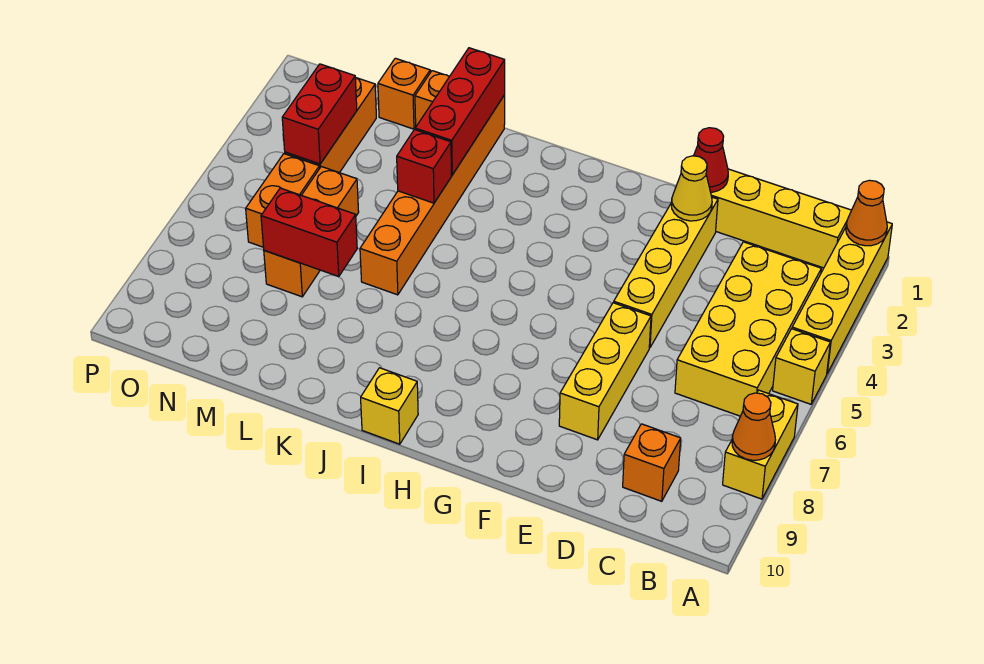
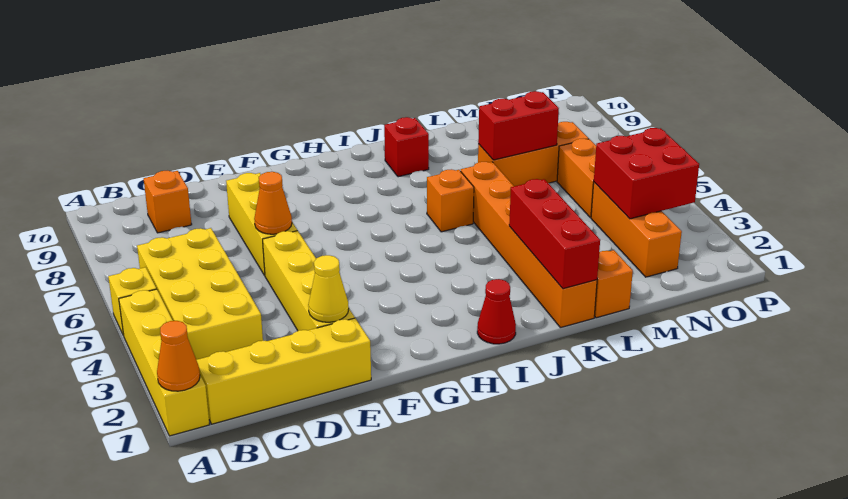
yellow 1x2 brick [723,390,798,499] -> none
orange 1x1 cone [732,393,775,460] -> orange 1x1 cone moved to [254,172,292,234]
red 1x1 cone [694,128,728,192] -> red 1x1 cone moved to [477,279,516,344]
yellow 1x1 brick [361,368,418,444] -> none
red 1x1 brick [397,130,451,203] -> red 1x1 brick moved to [384,117,429,177]
orange 1x1 brick [378,58,430,129] -> orange 1x1 brick moved to [427,169,474,232]
orange 1x3 brick [264,167,359,297] -> orange 1x3 brick turned to [478,122,589,186]
red 1x2 brick [282,64,357,164] -> red 2x2 brick [594,128,699,219]

